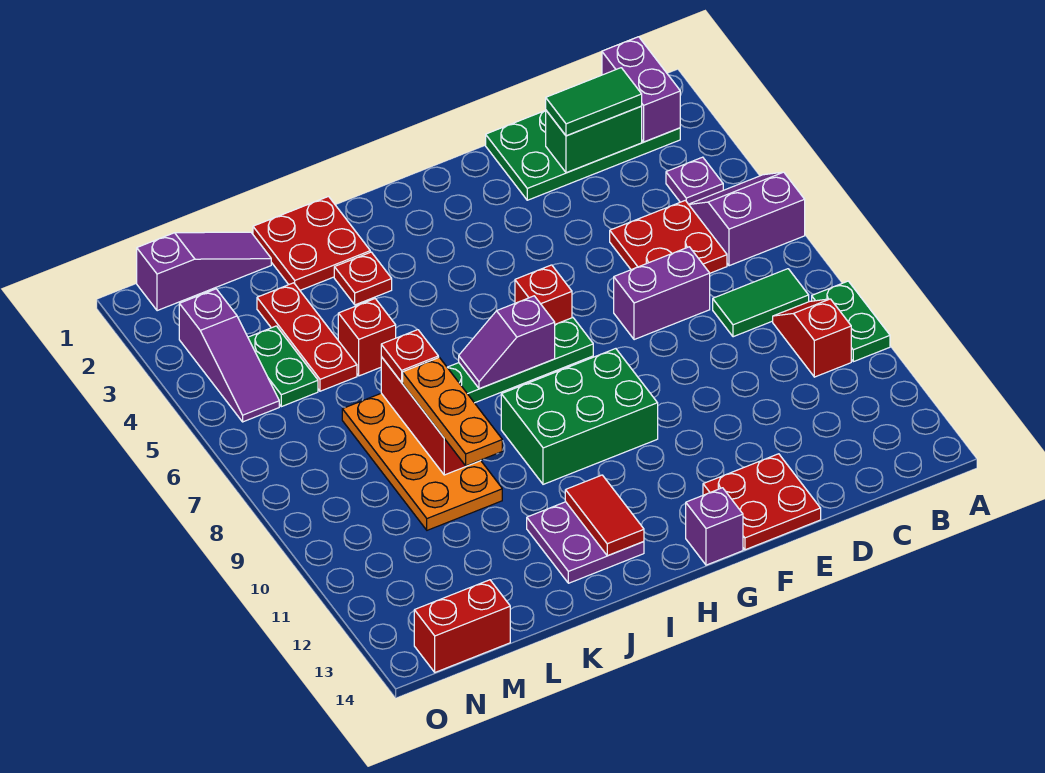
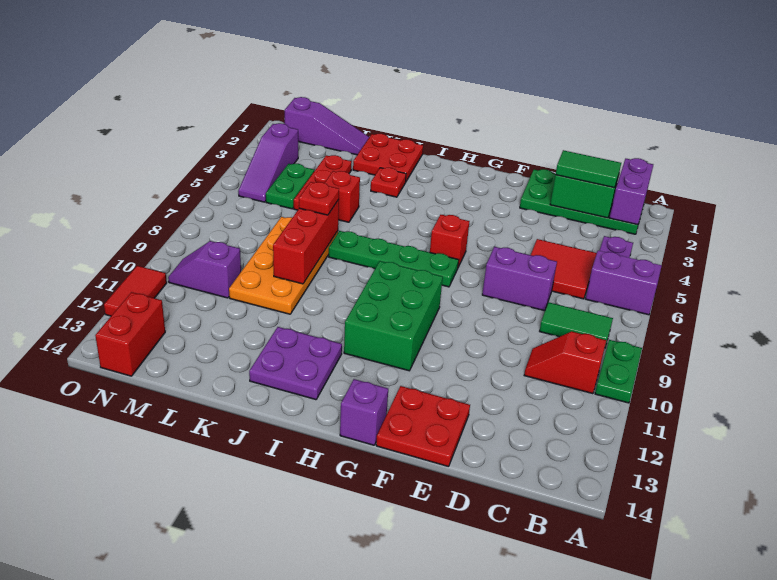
red 1x2 slope [773,299,851,377] -> red 1x2 slope turned to [524,332,606,394]
red 2x2 plate [610,200,727,273] -> red 2x2 tile [531,239,597,299]
green 2x3 brick [501,349,658,484] -> green 2x3 brick turned to [344,261,443,371]
purple 1x2 slope [459,296,555,389] -> purple 1x2 slope moved to [168,241,241,298]
red 1x2 tile [565,475,644,556] -> red 1x2 tile moved to [104,266,167,316]
orange 1x3 plate [403,357,502,466] -> none
red 1x2 brick [414,580,510,672] -> red 1x2 brick turned to [95,292,165,376]

